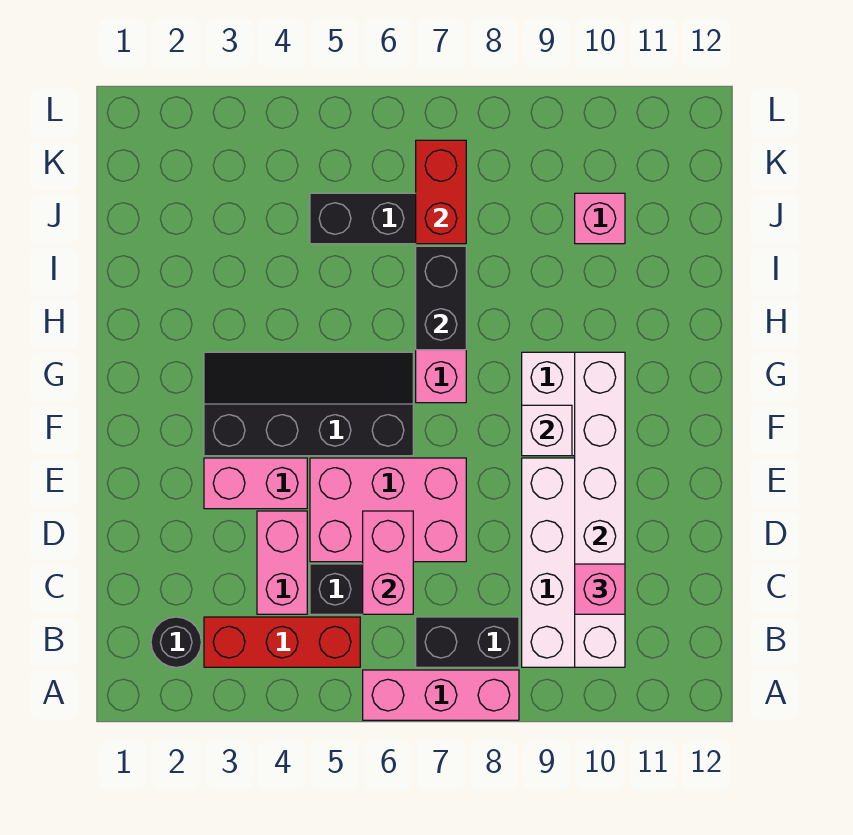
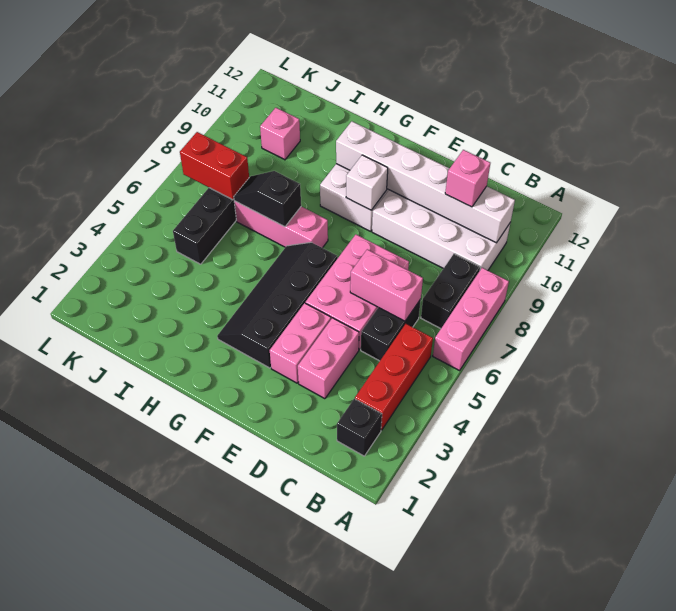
black 1x1 round brick [151,617,201,667] -> black 1x1 brick [337,399,382,456]
pink 1x2 brick [257,511,307,614] -> pink 1x2 brick turned to [298,318,359,399]
black 1x2 brick [416,246,466,350] -> black 1x2 slope [234,171,301,227]

